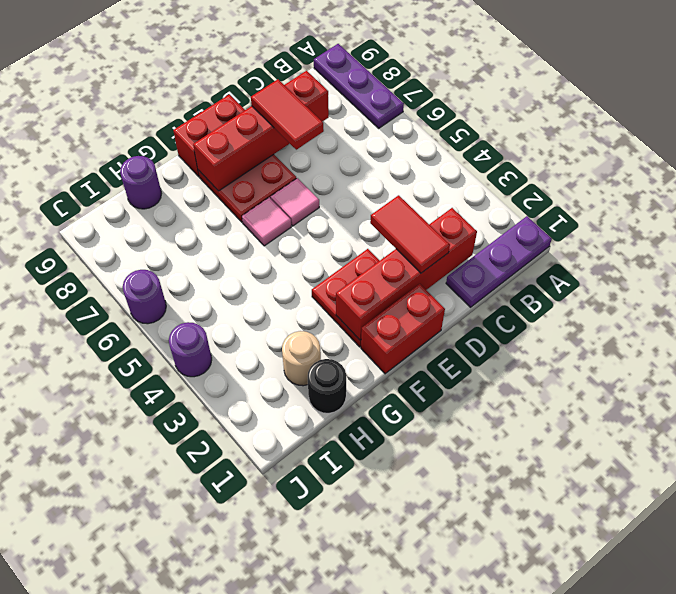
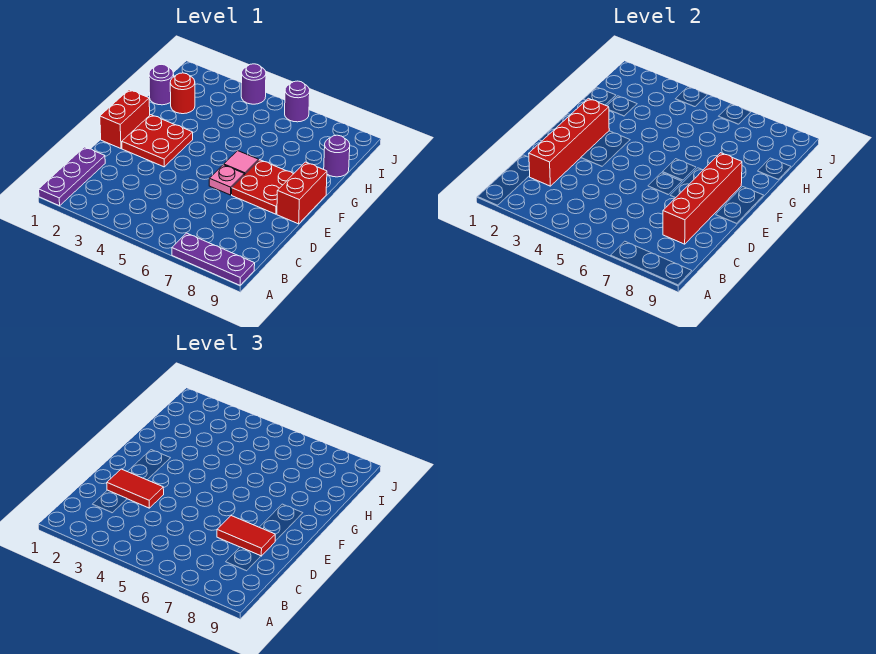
pink 1x1 tile [271,178,319,226] -> pink 1x1 plate [209,165,244,195]
black 1x1 round brick [308,359,346,413] -> purple 1x1 round brick [149,64,174,105]
tan 1x1 round brick [282,331,321,386] -> red 1x1 round brick [170,73,195,114]

